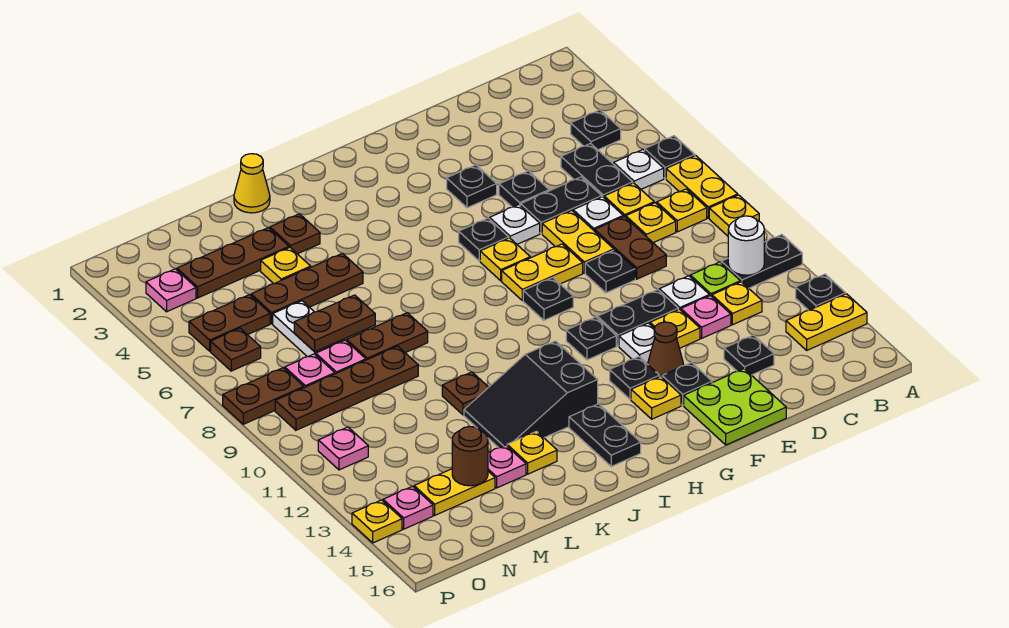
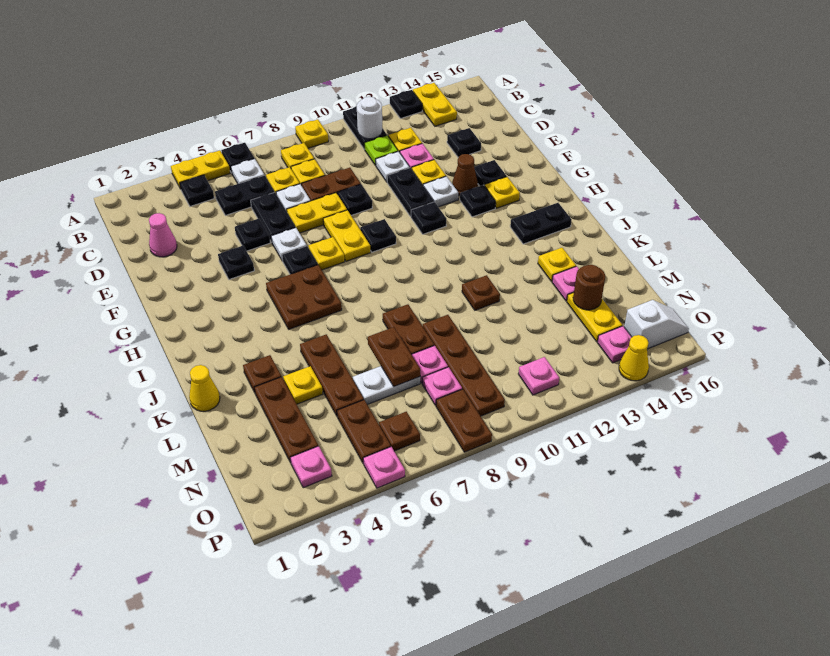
yellow 1x2 plate [666,155,738,218] -> yellow 1x2 plate moved to [171,150,230,187]
none -> pink 1x1 cone [149,213,177,257]
lime 2x2 plate [684,369,786,445] -> none
none -> brown 2x2 plate [266,265,342,329]
black 2x3 slope [464,341,598,448] -> none
none -> white 1x2 slope [624,300,689,349]
none -> pink 1x1 plate [363,447,405,488]
yellow 1x1 plate [352,500,402,543] -> yellow 1x1 cone [619,335,649,381]

